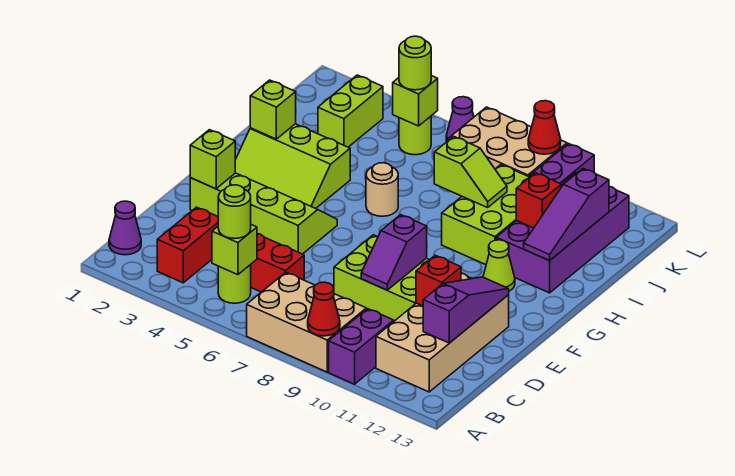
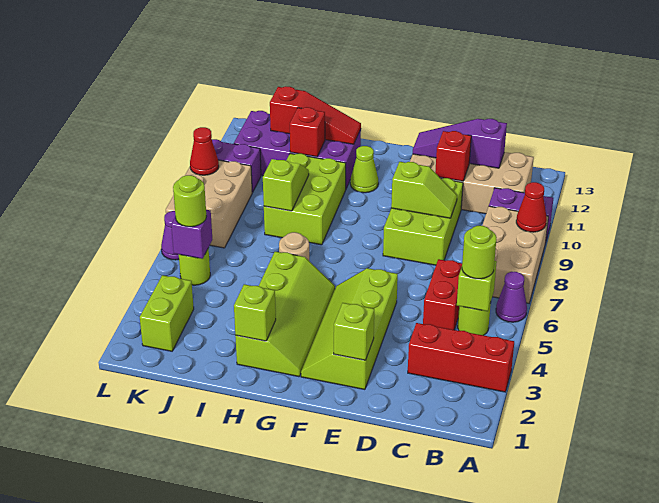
purple 1x1 cone [109,201,141,255] -> purple 1x1 cone moved to [496,272,527,322]
red 1x2 brick [157,207,218,283] -> red 1x3 brick [408,323,514,392]
purple 1x2 slope [361,215,427,290] -> lime 1x2 slope [391,162,457,218]
lime 2x3 slope [235,124,350,208] -> lime 2x4 slope [235,252,335,377]
lime 2x3 brick [442,165,530,265] -> lime 2x3 brick turned to [264,153,346,245]
purple 1x3 slope [524,169,609,261] -> red 1x3 slope [270,86,361,144]
lime 1x2 brick [318,75,383,147] -> lime 1x2 brick turned to [140,275,194,351]
lime 1x1 brick [393,76,438,126] -> purple 1x1 brick [171,210,212,259]

